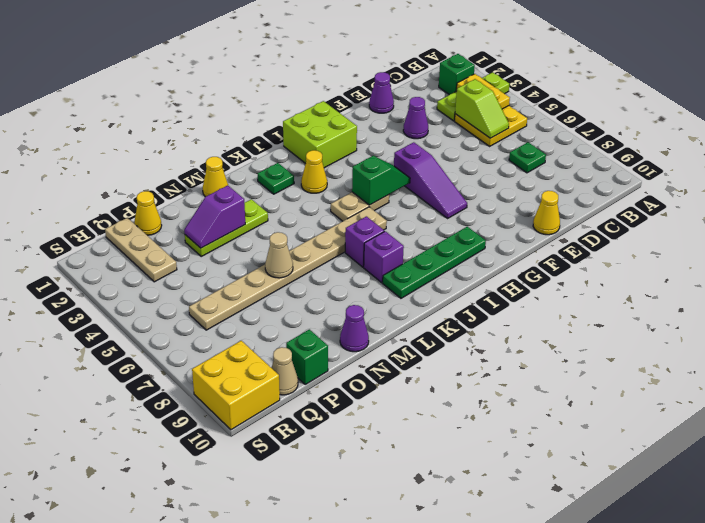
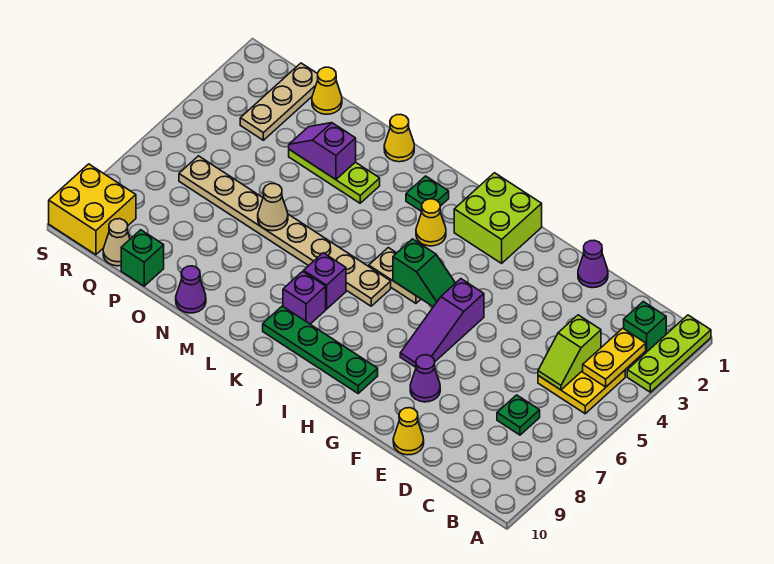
lime 1x3 plate [437,72,509,121] -> lime 1x3 plate turned to [627,315,711,392]
purple 1x1 cone [403,97,428,139] -> purple 1x1 cone moved to [410,355,440,402]

